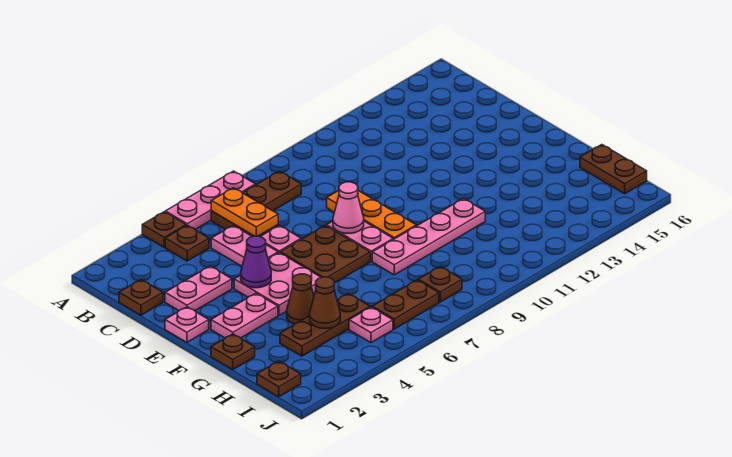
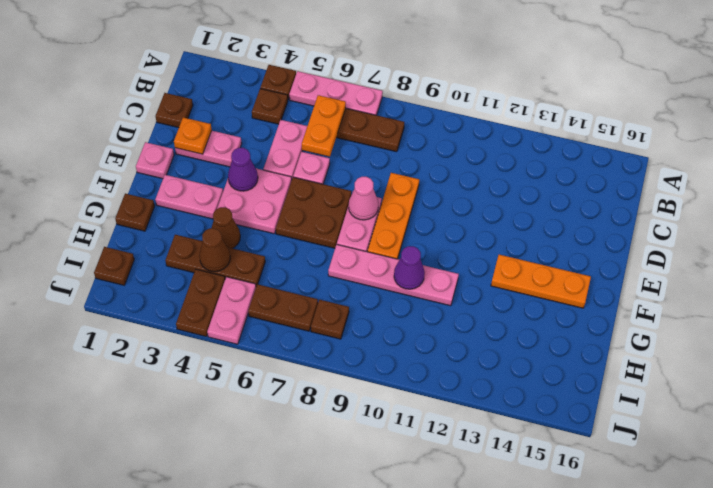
none -> orange 1x1 plate [174,117,212,154]
none -> orange 1x3 plate [491,255,591,308]
none -> purple 1x1 cone [394,246,425,289]
brown 1x2 plate [580,145,647,194] -> brown 1x2 plate moved to [176,269,225,336]
pink 1x1 plate [349,307,393,343] -> pink 1x2 plate [207,277,256,344]

